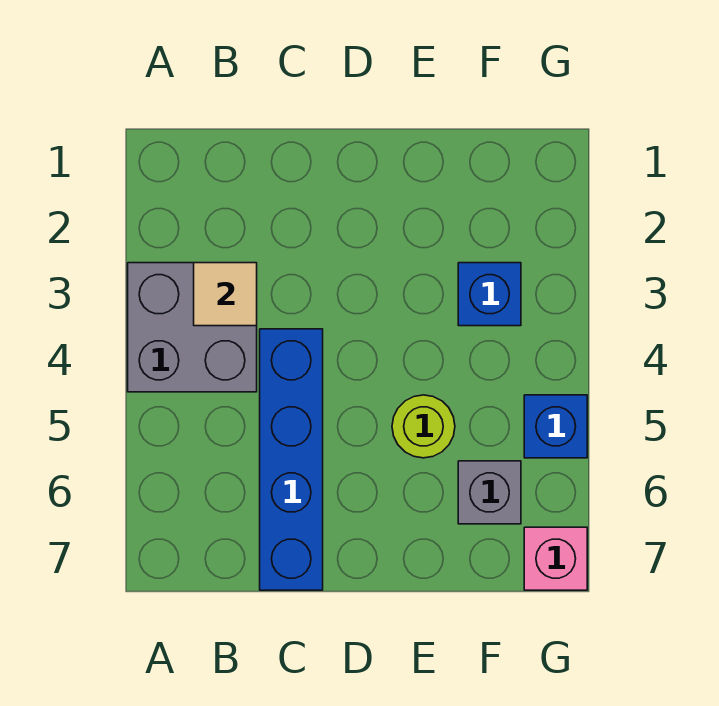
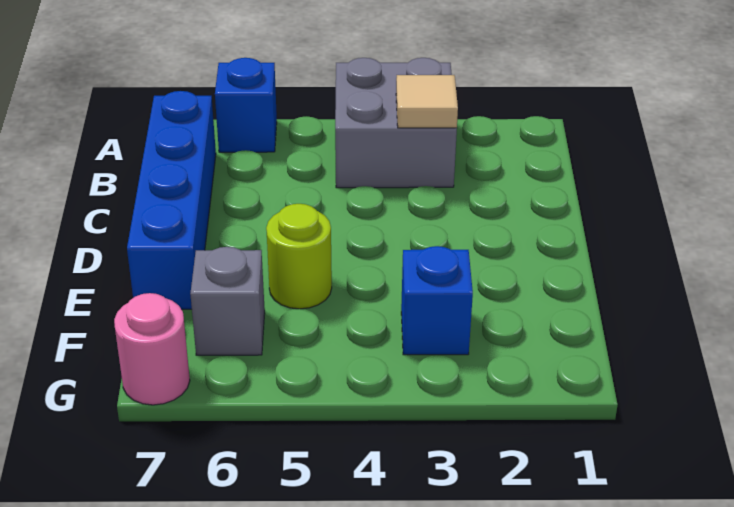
blue 1x4 brick [260,329,323,590] -> blue 1x4 brick turned to [127,91,216,309]
blue 1x1 brick [524,395,587,458] -> blue 1x1 brick moved to [215,58,277,152]
pink 1x1 brick [524,527,587,590] -> pink 1x1 round brick [114,293,190,405]

